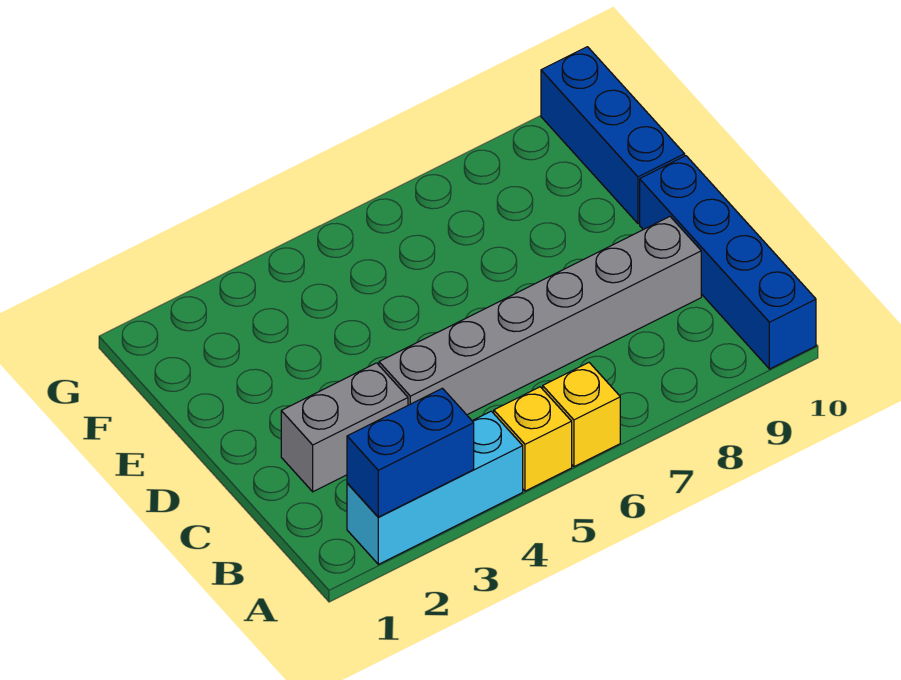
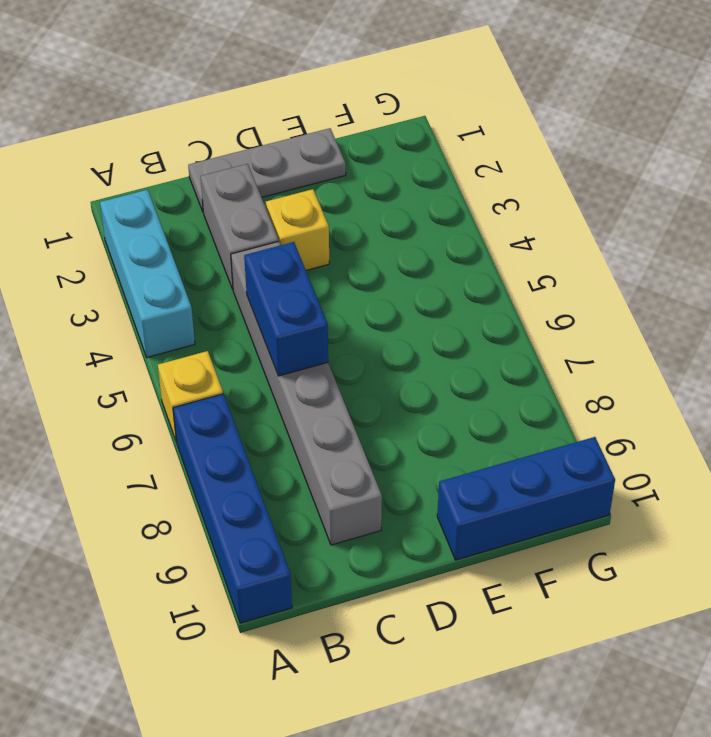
blue 1x2 brick [347,388,474,517] -> blue 1x2 brick moved to [244,242,328,376]
yellow 1x1 brick [494,387,572,491] -> yellow 1x1 brick moved to [266,189,329,270]
blue 1x4 brick [640,156,816,369] -> blue 1x4 brick turned to [173,394,292,623]
none -> grey 1x3 plate [188,128,346,212]

